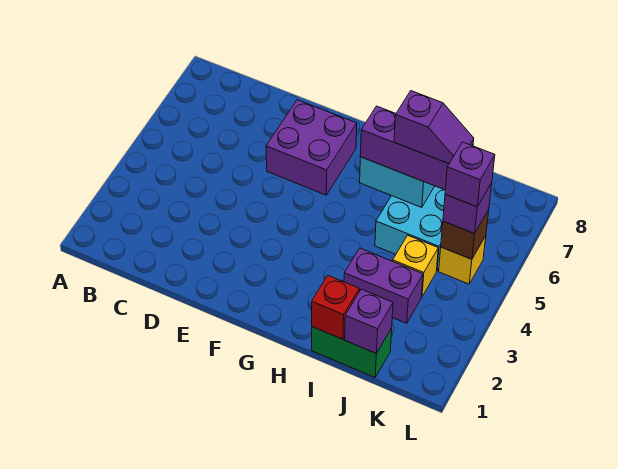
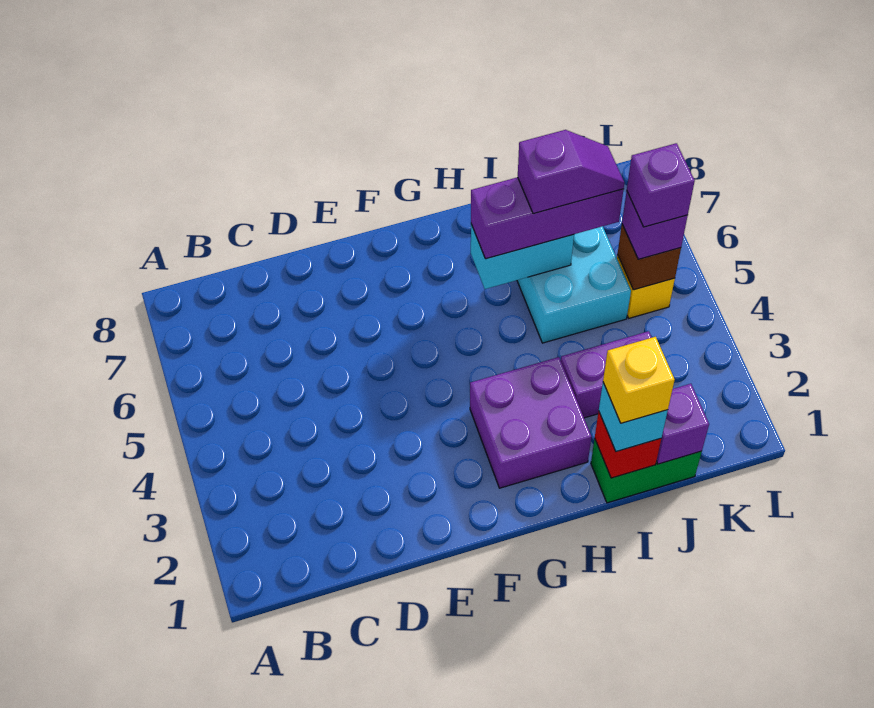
purple 2x2 brick [266,100,357,195] -> purple 2x2 brick moved to [470,357,591,488]
none -> cyan 1x1 brick [599,383,668,452]
yellow 1x1 brick [393,235,438,297] -> yellow 1x1 brick moved to [603,337,675,423]

